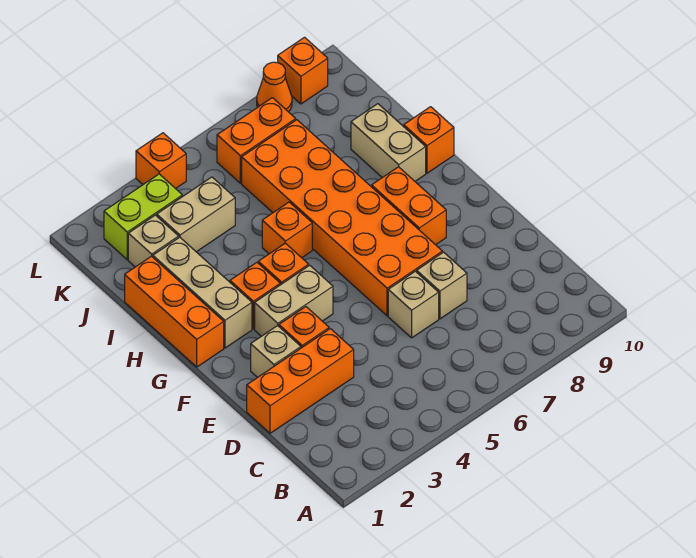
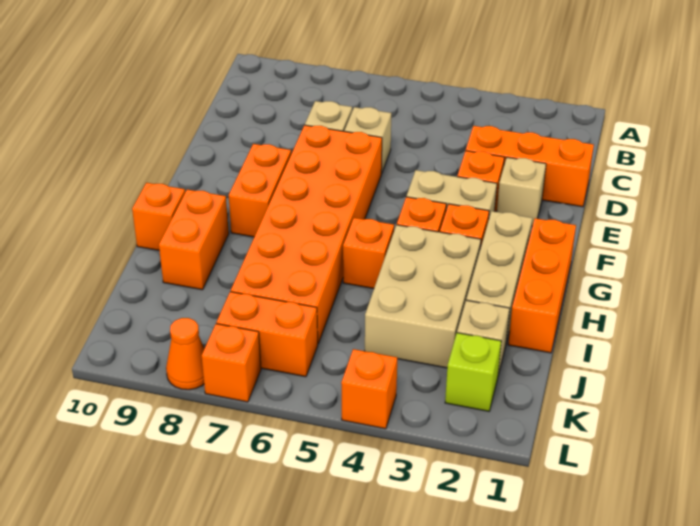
tan 1x2 brick [351,104,426,181] -> orange 1x2 brick [159,190,229,290]
tan 1x2 brick [157,177,235,252] -> tan 2x3 brick [365,225,481,368]
lime 1x2 brick [104,174,182,260] -> lime 1x1 brick [445,333,501,411]
orange 1x1 brick [278,37,328,104] -> orange 1x1 brick moved to [202,324,261,402]

